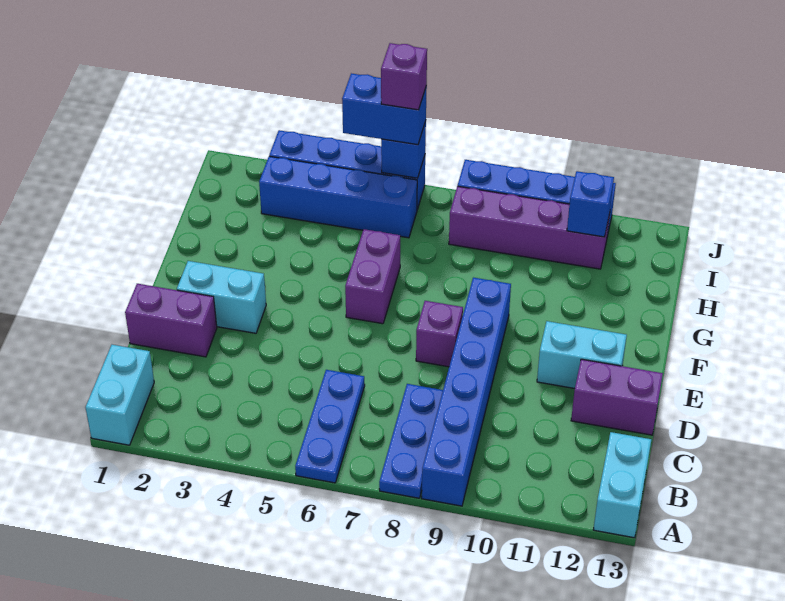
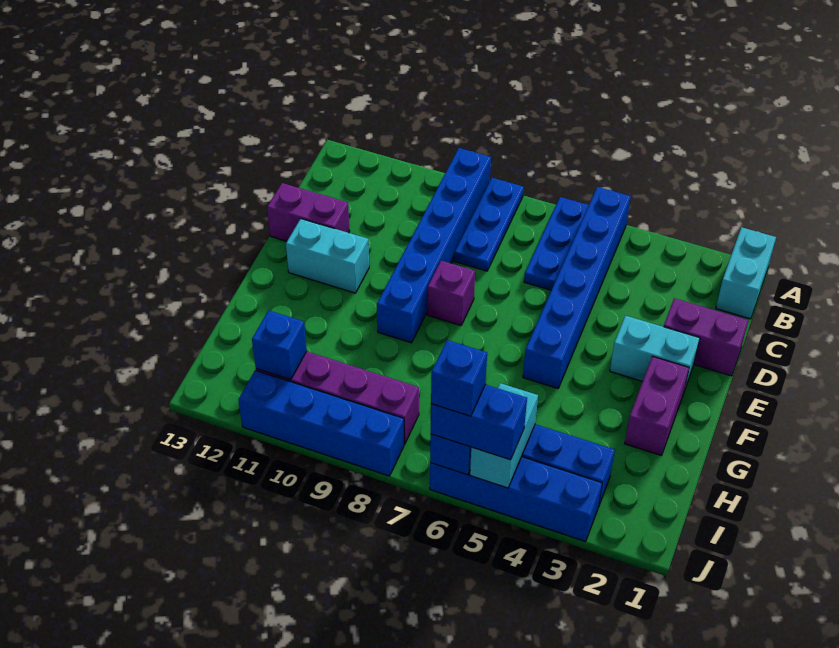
none -> blue 1x6 brick [523,187,631,388]
cyan 1x2 brick [593,432,651,538] -> cyan 1x2 brick moved to [470,383,538,488]
purple 1x2 brick [345,229,400,324] -> purple 1x2 brick moved to [625,356,689,455]
purple 1x1 brick [381,43,427,110] -> blue 1x1 brick [431,340,487,416]

